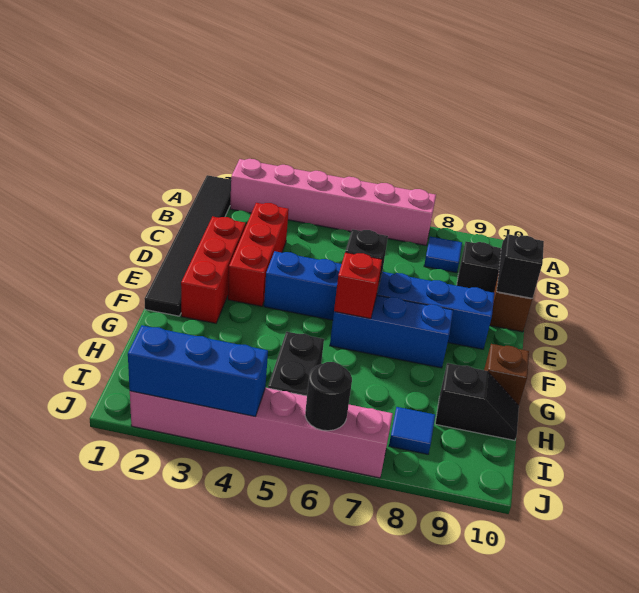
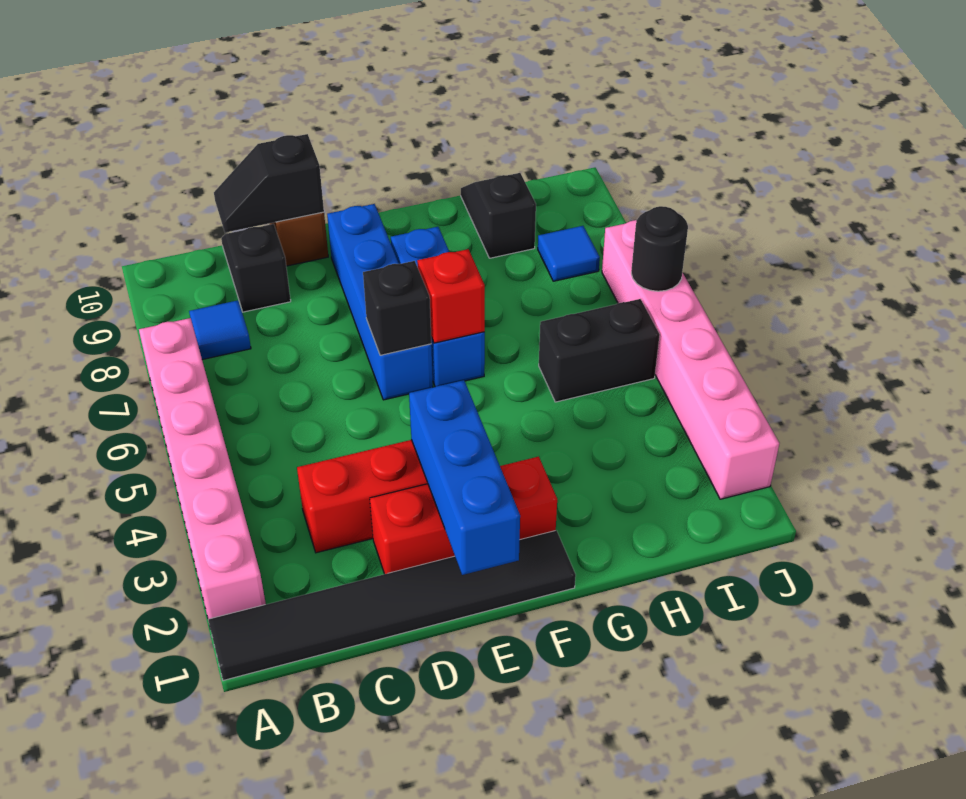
blue 1x6 brick [264,251,494,349] -> blue 1x4 brick [327,204,433,400]
brown 1x1 brick [484,344,529,406] -> none
blue 1x3 brick [128,325,268,416] -> blue 1x3 brick moved to [409,380,520,575]

